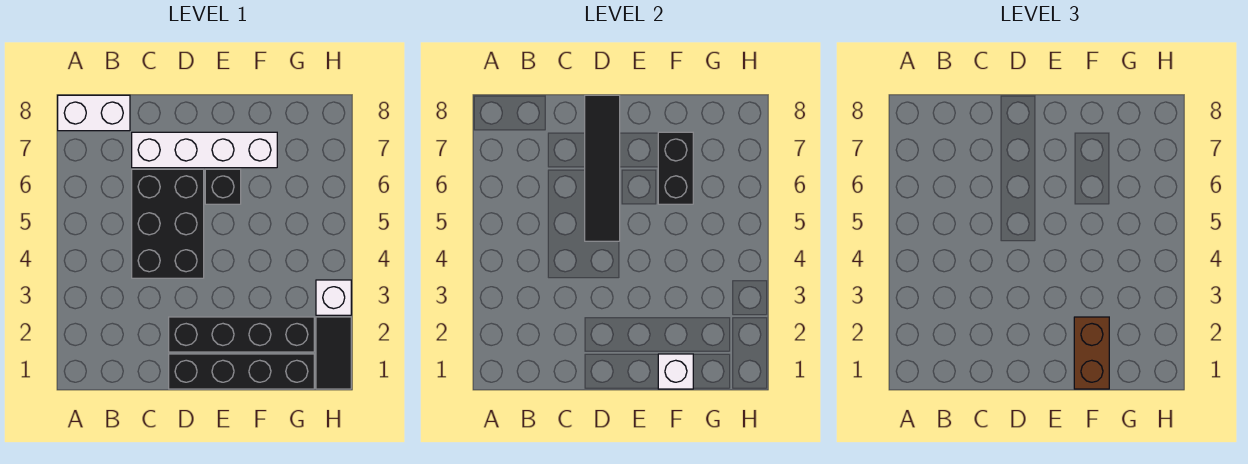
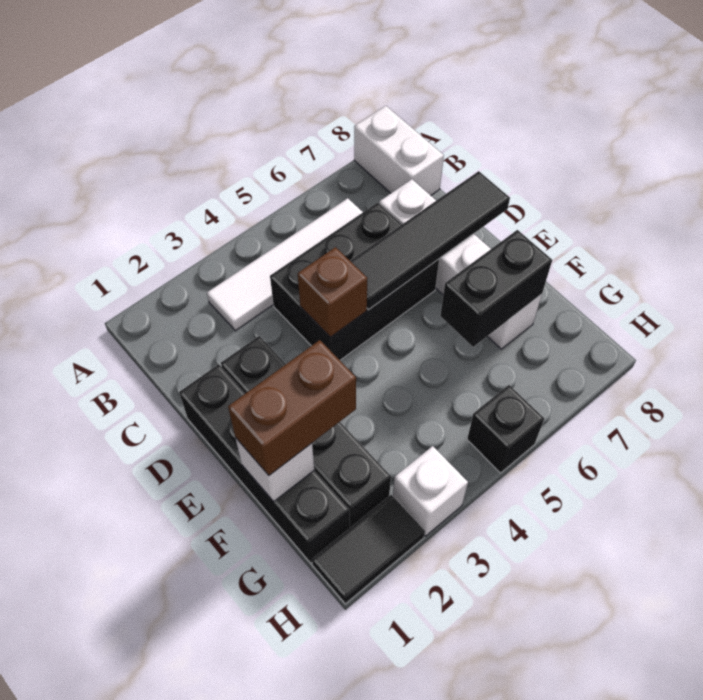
none -> white 1x4 tile [207,198,363,331]
none -> brown 1x1 brick [298,247,367,337]
black 1x1 brick [205,169,241,204] -> black 1x1 brick moved to [467,385,544,473]

